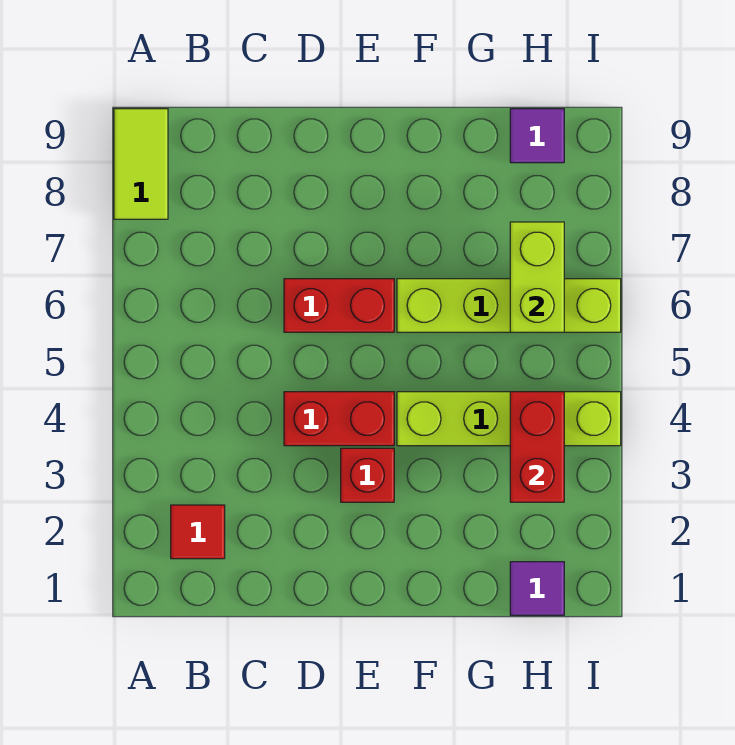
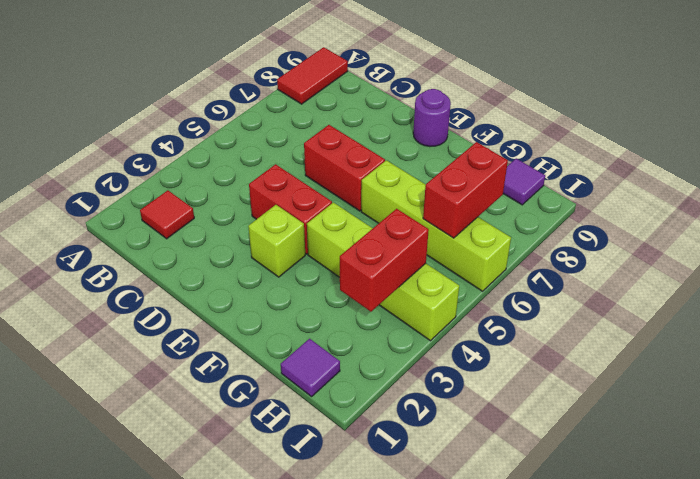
lime 1x2 tile [114,109,168,219] -> red 1x2 tile [277,47,348,104]
red 1x1 brick [341,448,394,502] -> lime 1x1 brick [248,205,305,277]
none -> purple 1x1 round brick [413,89,451,147]
lime 1x2 brick [510,222,564,332] -> red 1x2 brick [423,142,508,238]

